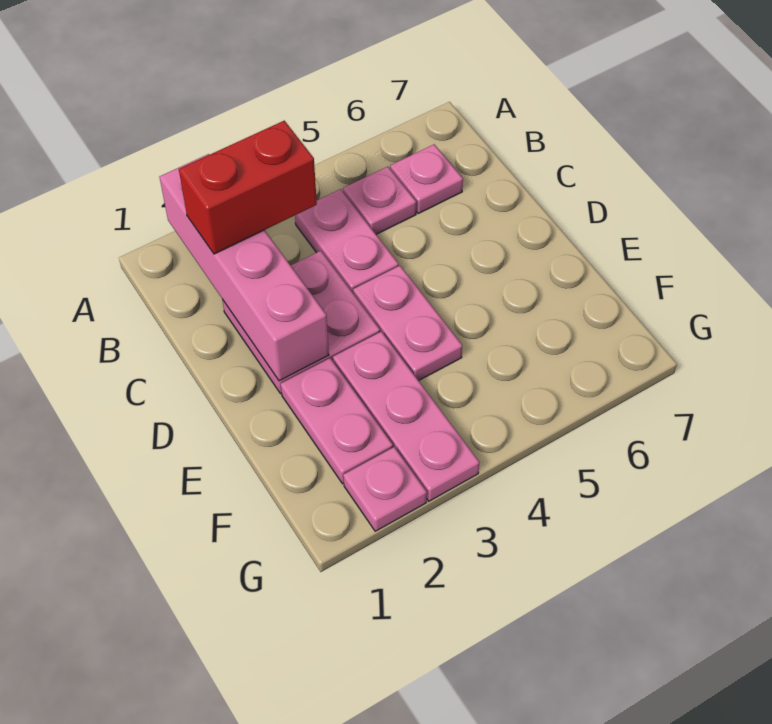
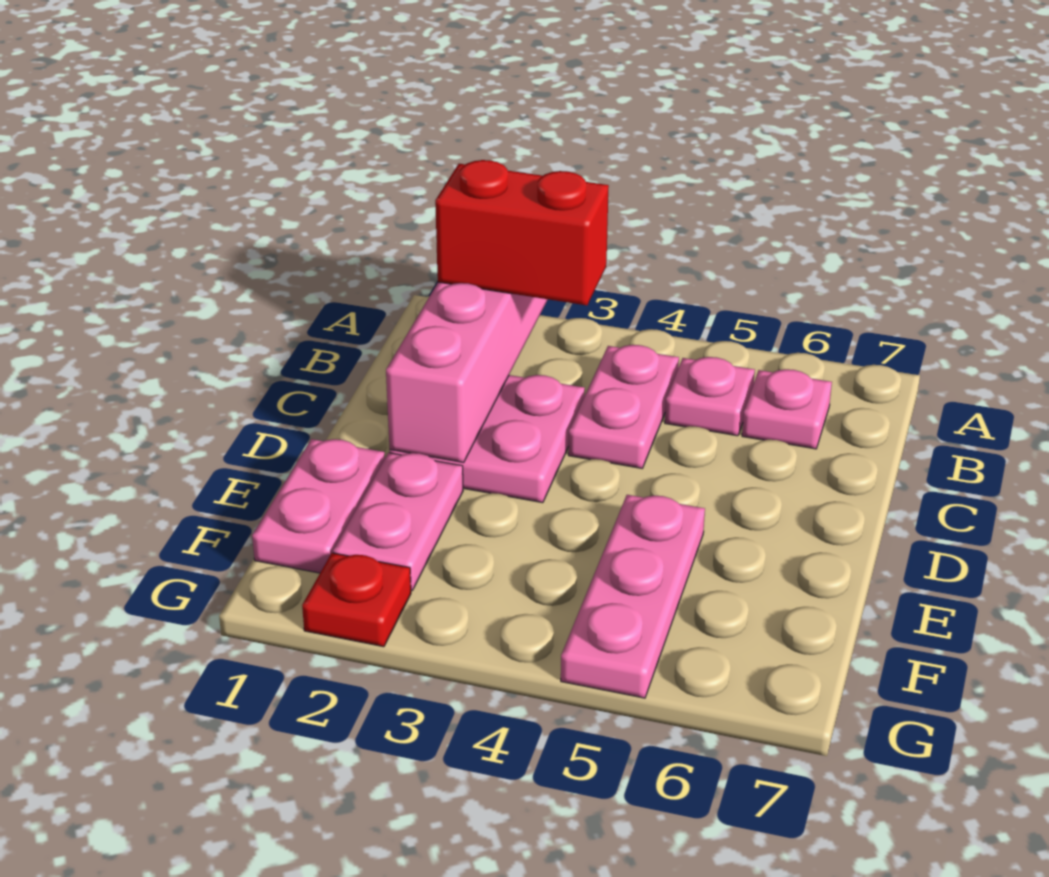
pink 1x2 plate [353,266,462,381] -> pink 1x2 plate moved to [252,439,385,573]
pink 1x3 plate [333,332,480,501] -> pink 1x3 plate moved to [561,495,705,698]
pink 1x1 plate [343,447,427,531] -> red 1x1 plate [302,553,411,647]

